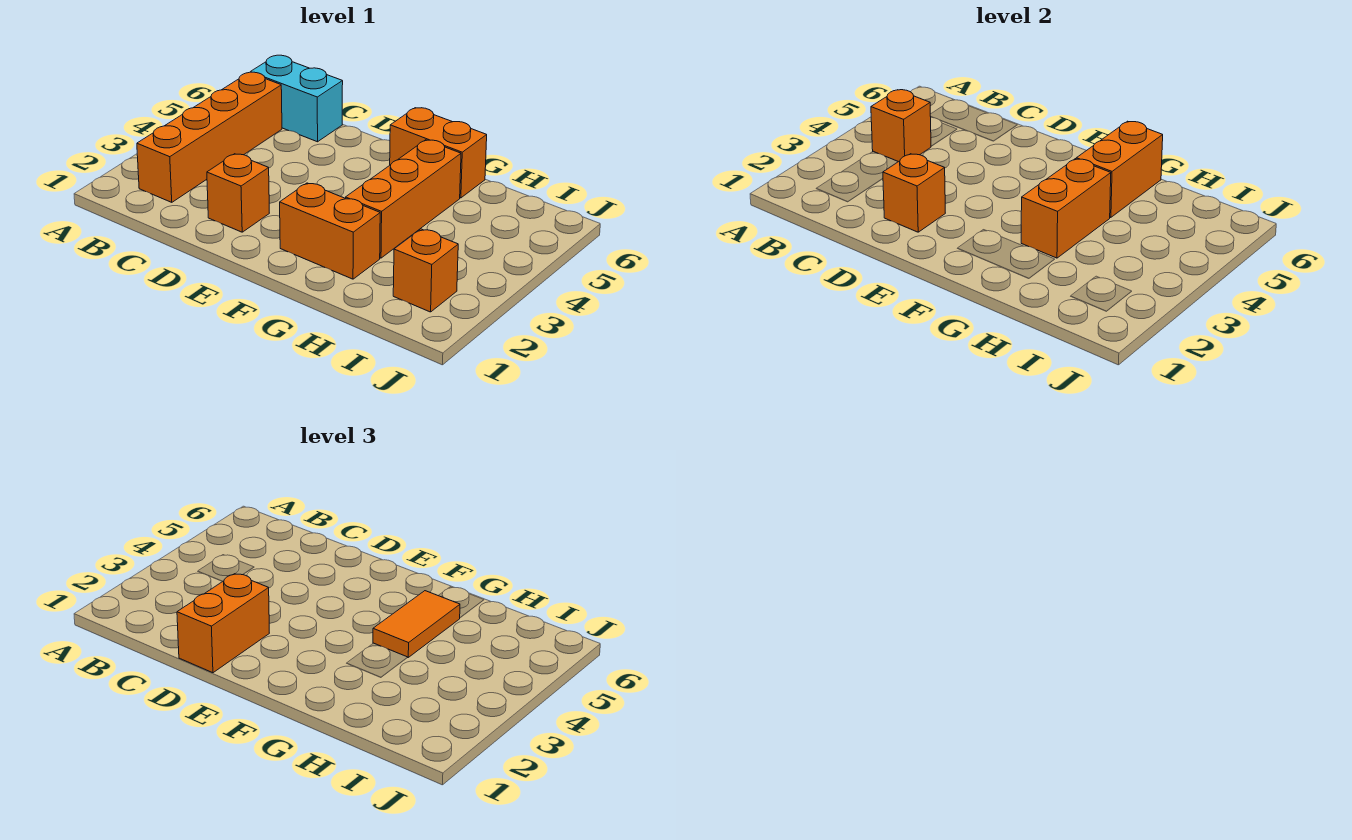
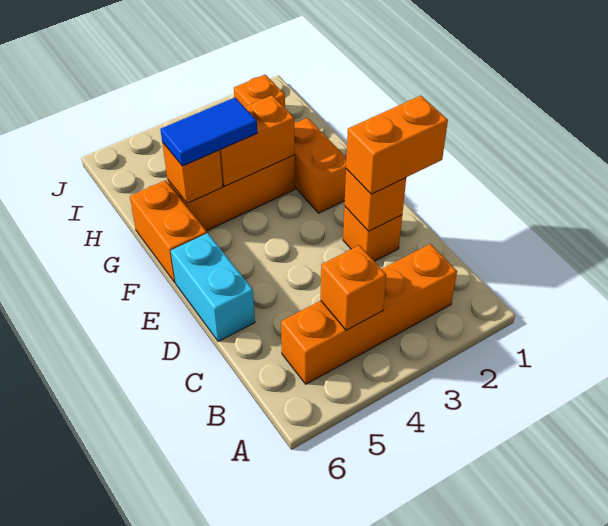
cyan 1x2 brick [251,55,343,142] -> cyan 1x2 brick moved to [171,233,255,341]
orange 1x2 tile [373,591,460,657] -> blue 1x2 tile [160,97,257,166]
orange 1x2 brick [1076,121,1163,217] -> orange 1x1 brick [162,142,223,203]

